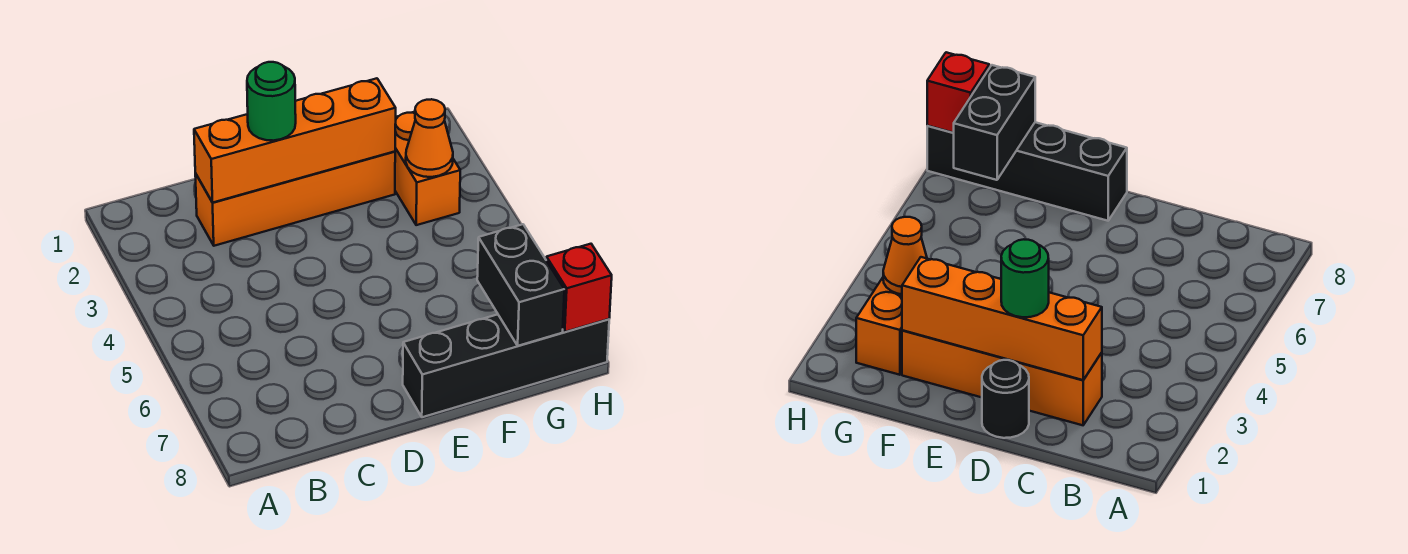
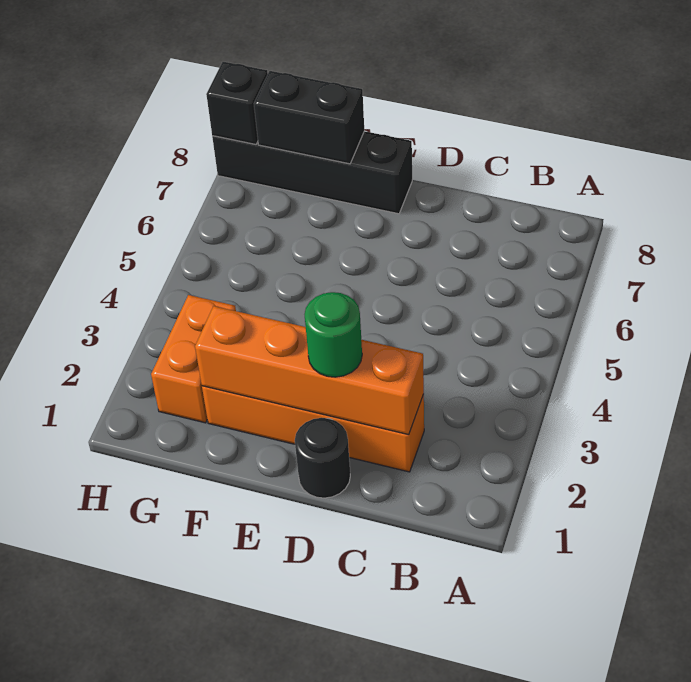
orange 1x1 cone [406,99,453,177] -> none
black 1x2 brick [477,224,564,346] -> black 1x2 brick turned to [254,71,364,164]
red 1x1 brick [546,244,612,332] -> black 1x1 brick [206,62,268,144]

